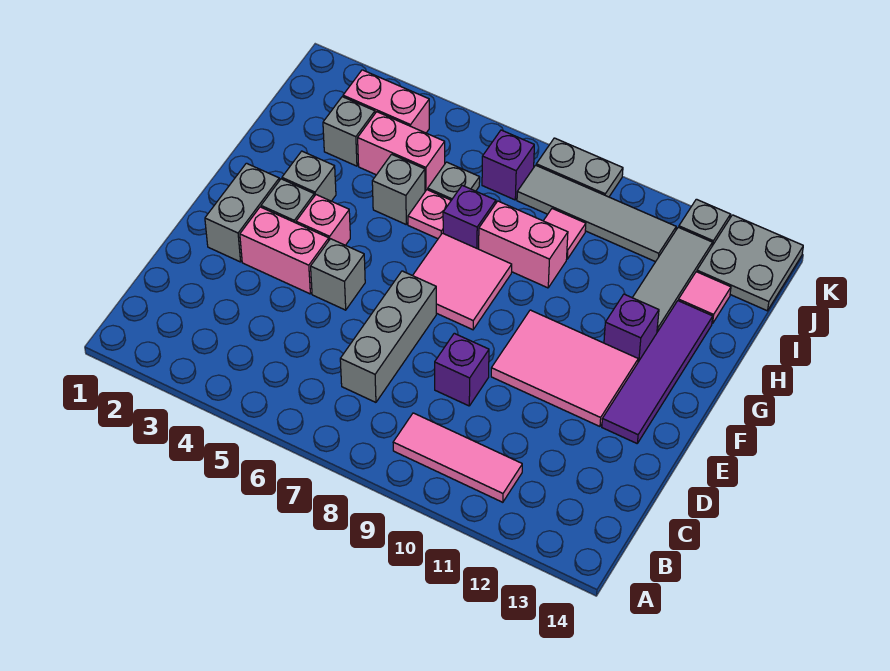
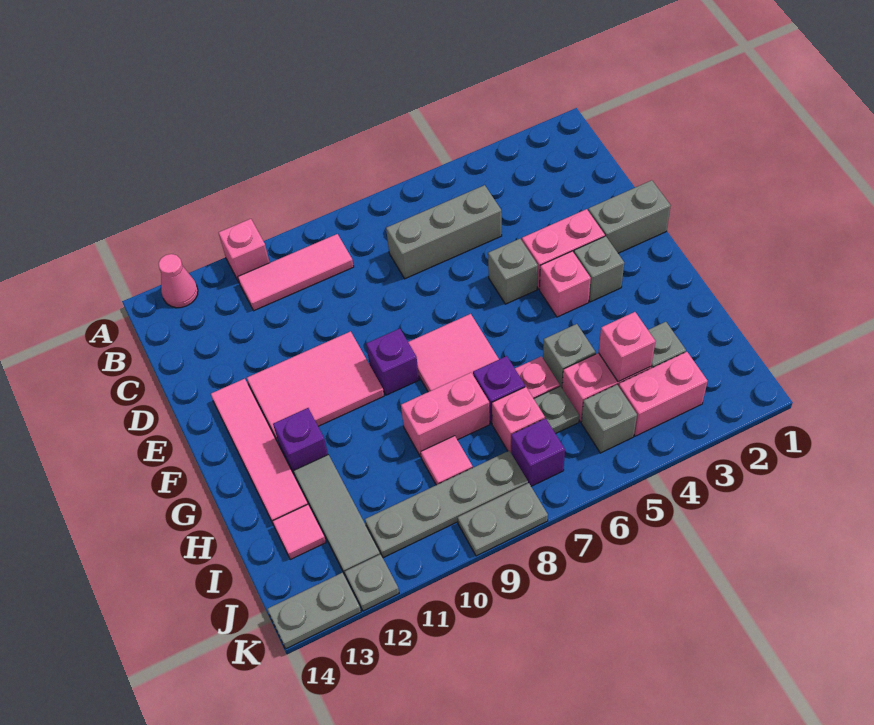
none -> pink 1x1 brick [218,219,270,282]
none -> pink 1x1 cone [159,254,198,308]
grey 1x3 brick [340,271,436,402] -> grey 1x3 brick turned to [386,185,502,279]
purple 1x1 brick [435,333,489,406] -> purple 1x1 brick moved to [366,328,419,395]
grey 1x2 brick [205,163,279,262] -> grey 1x2 brick turned to [588,180,671,253]
purple 1x4 tile [602,301,713,443] -> pink 1x4 tile [211,379,308,523]
grey 1x1 brick [282,151,336,201] -> grey 1x1 brick moved to [581,385,637,453]
none -> pink 1x1 brick [599,312,656,382]
none -> pink 1x1 brick [492,387,545,452]
grey 1x4 tile [517,165,676,262] -> grey 1x4 plate [365,451,528,558]
grey 2x2 plate [697,215,803,311] -> grey 1x2 plate [267,573,361,649]

